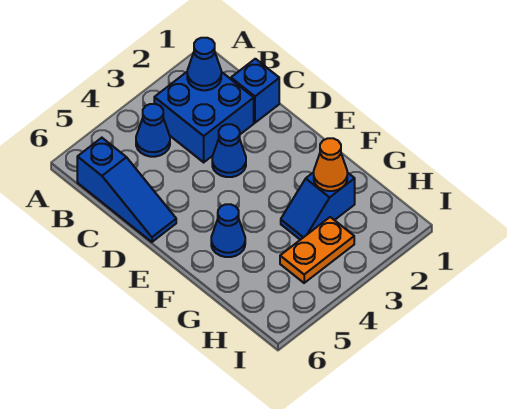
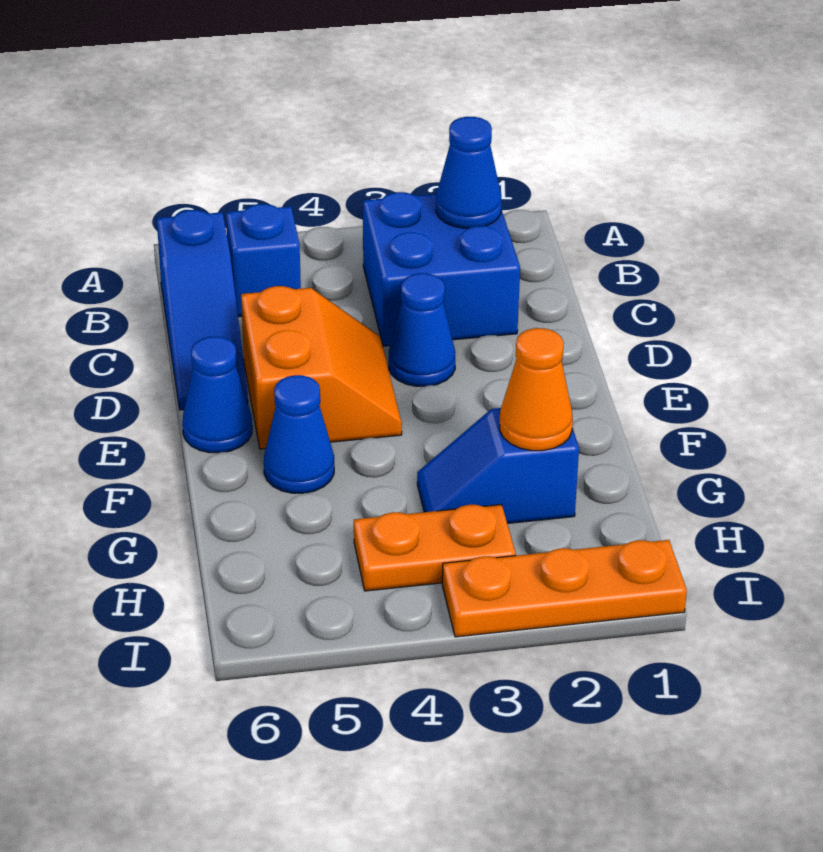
blue 1x1 cone [136,104,170,157] -> blue 1x1 cone moved to [182,337,252,453]
blue 1x1 brick [231,59,279,123] -> blue 1x1 brick moved to [226,204,301,317]
none -> orange 2x2 slope [241,286,402,449]
none -> orange 1x3 plate [442,540,687,637]

